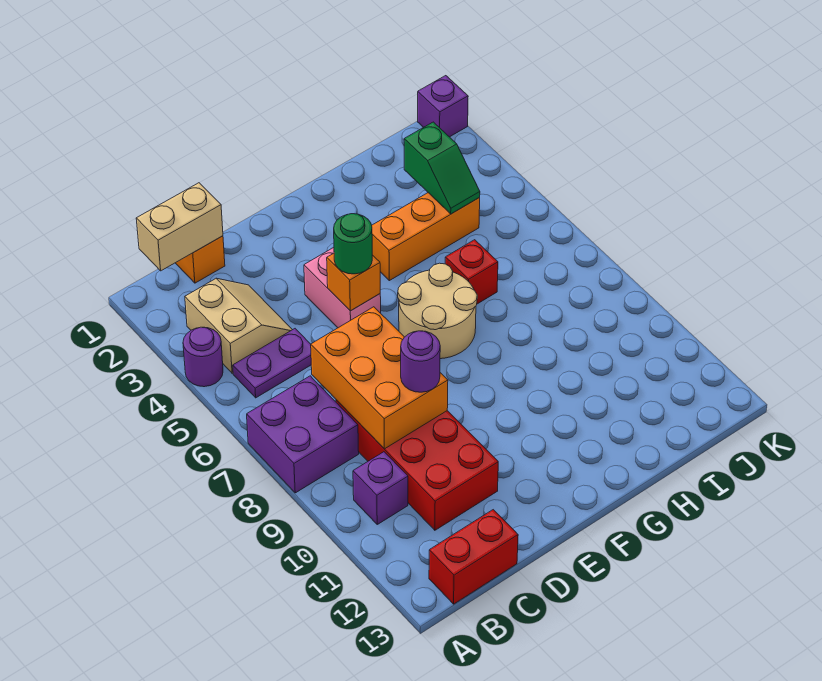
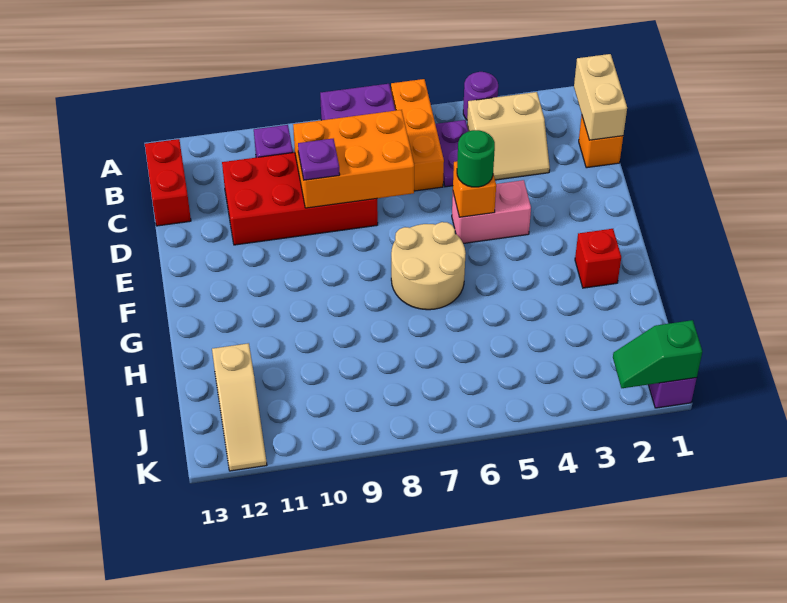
purple 1x1 round brick [401,331,440,392] -> purple 1x1 plate [298,139,340,180]
orange 1x3 brick [372,193,480,281] -> orange 1x3 brick moved to [391,79,444,191]
red 1x1 brick [445,240,498,304] -> red 1x1 brick moved to [575,229,621,288]
green 1x2 slope [404,122,480,214] -> green 1x2 slope moved to [613,320,702,388]
none -> tan 1x3 slope [212,343,267,471]

